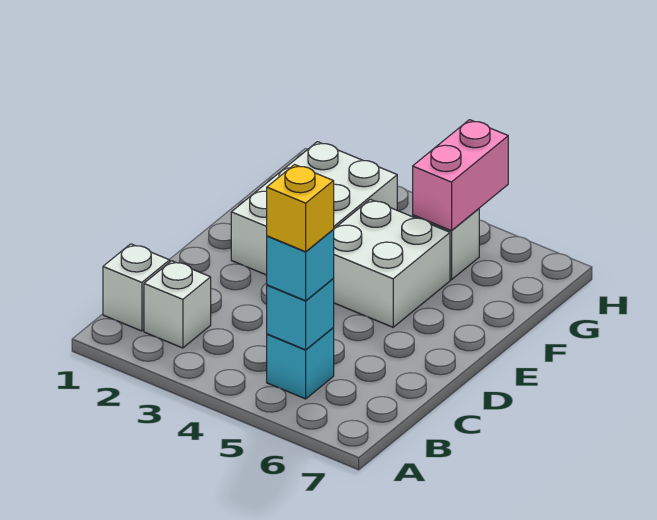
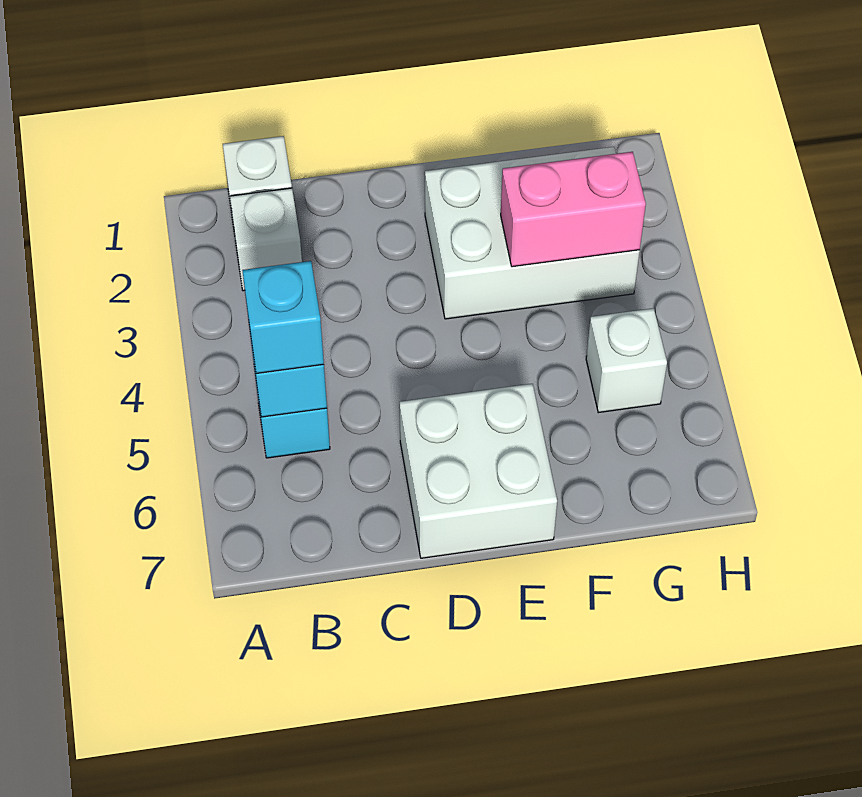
yellow 1x1 brick [267,165,334,252] -> none
white 2x2 brick [333,199,450,327] -> white 2x2 brick moved to [400,384,557,558]
pink 1x2 brick [413,120,508,231] -> pink 1x2 brick moved to [501,152,646,267]

